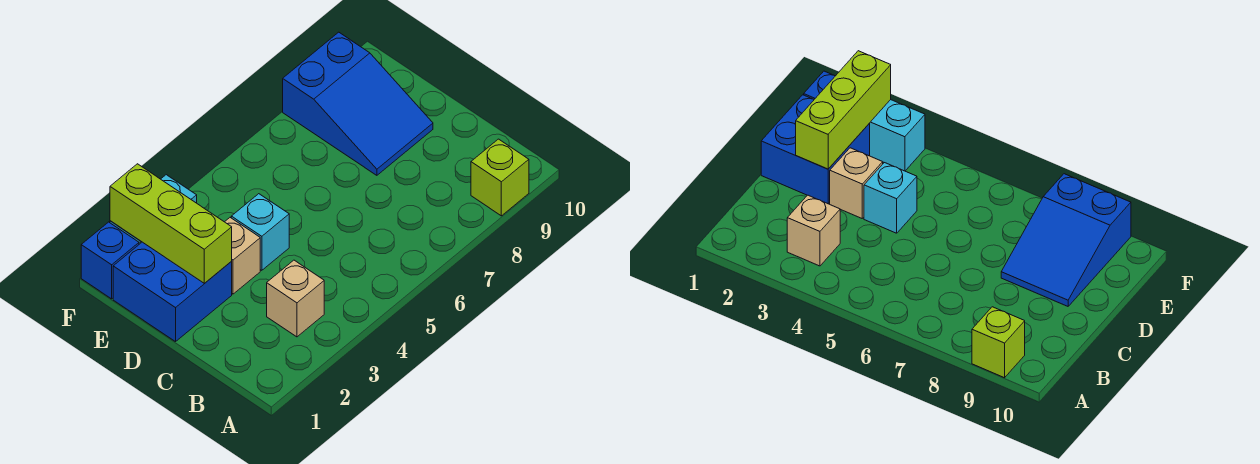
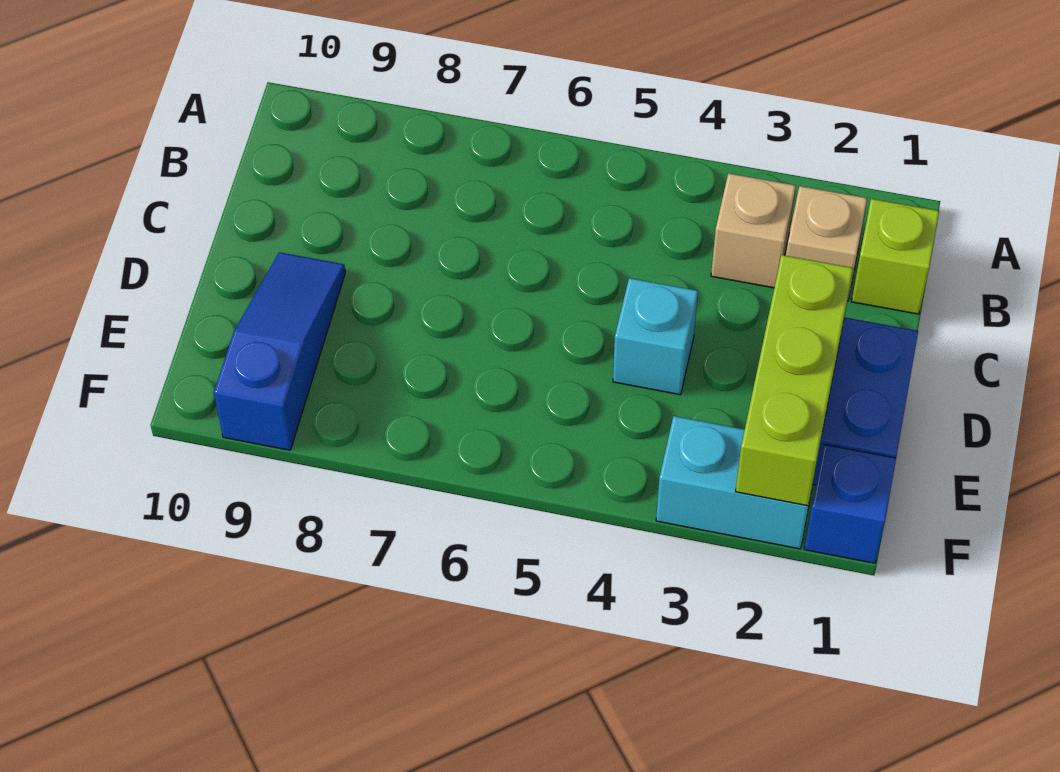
lime 1x1 brick [471,139,529,216] -> lime 1x1 brick moved to [852,199,939,314]
tan 1x1 brick [225,218,260,294] -> tan 1x1 brick moved to [786,186,867,301]
blue 2x3 slope [283,32,433,175] -> blue 1x3 slope [214,252,345,450]

